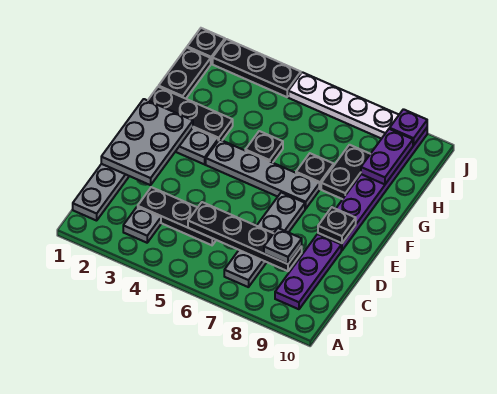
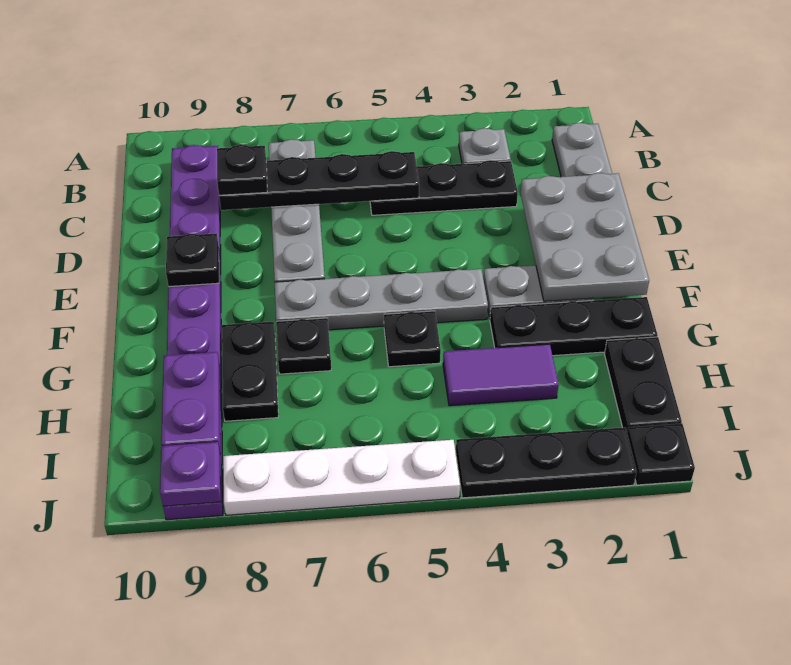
grey 1x1 plate [264,228,302,264] -> black 1x1 plate [217,145,267,195]
none -> purple 1x2 tile [443,344,559,406]

